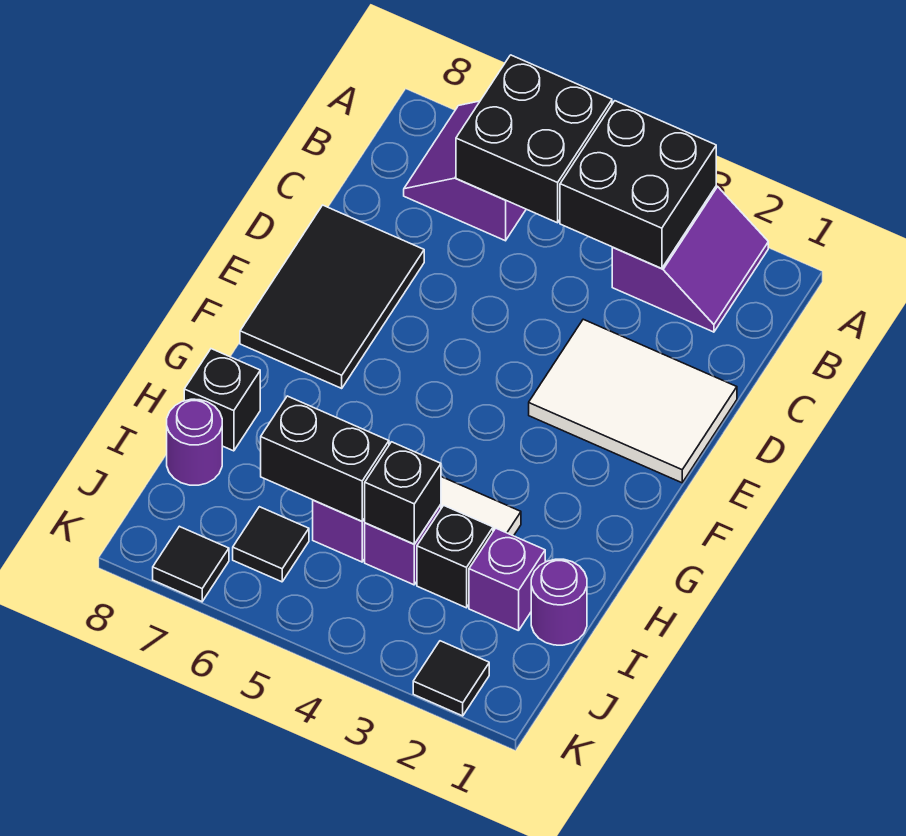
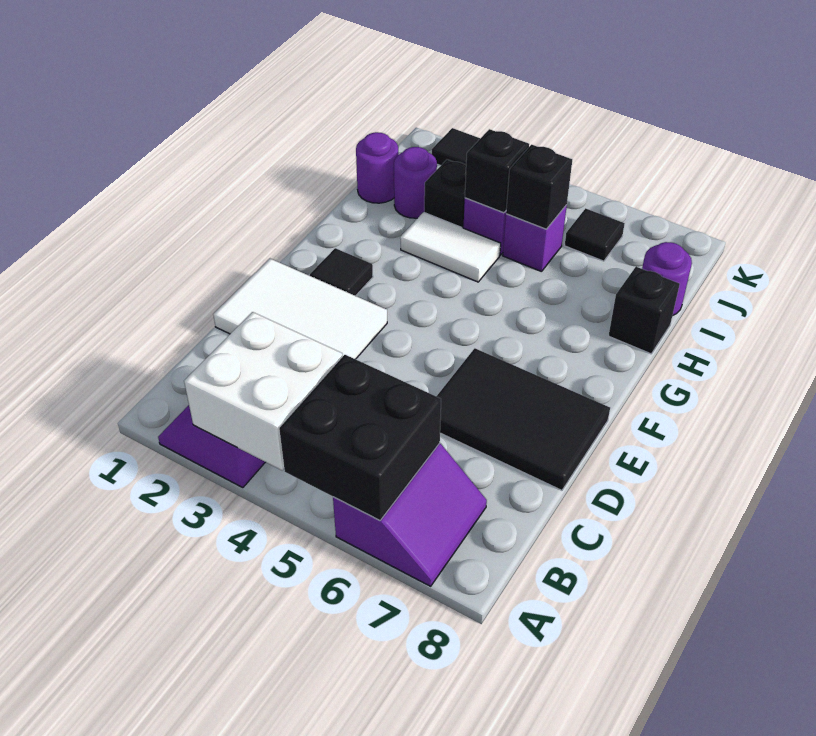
black 2x2 brick [560,101,716,269] -> white 2x2 brick [184,312,343,470]
black 2x3 tile [240,205,424,388] -> black 2x3 tile turned to [436,348,610,490]
purple 1x1 brick [469,528,545,631] -> purple 1x1 round brick [394,147,437,218]
black 1x2 brick [261,396,389,521] -> black 1x1 brick [506,145,572,229]
black 1x1 tile [153,526,229,602] -> black 1x1 tile moved to [310,248,373,296]

